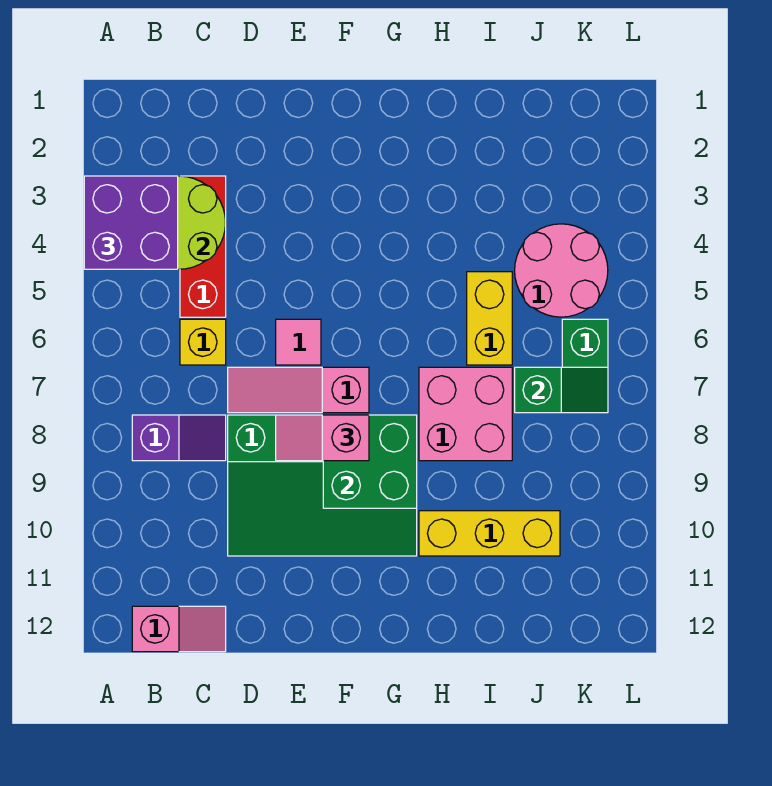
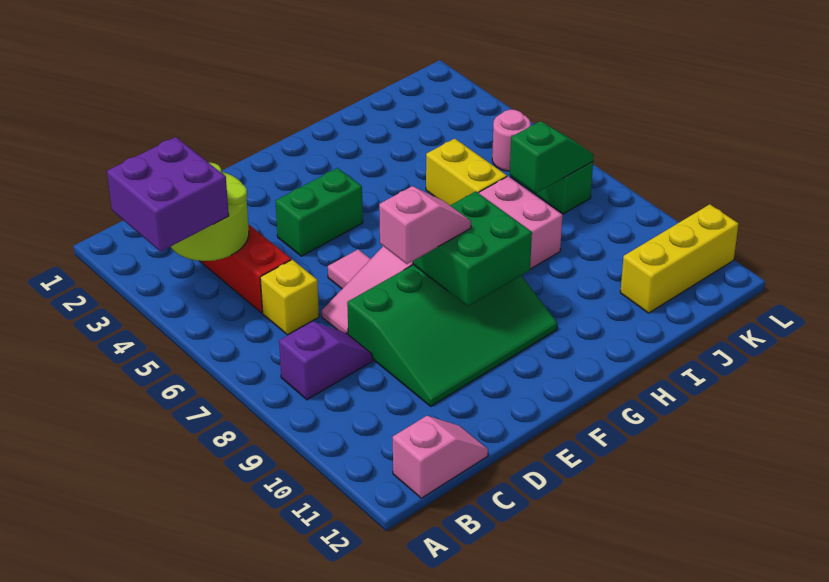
none -> green 1x2 brick [276,168,363,256]
pink 1x2 slope [276,415,369,461] -> pink 1x2 slope turned to [379,186,471,264]
yellow 1x3 brick [419,511,560,556] -> yellow 1x3 brick moved to [620,204,738,313]
pink 2x2 round brick [515,224,608,317] -> pink 1x1 round brick [492,110,530,171]

